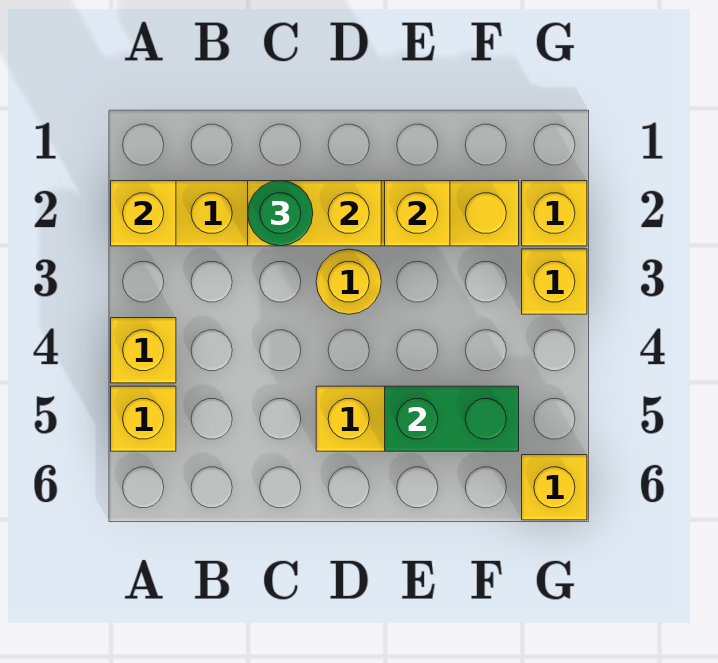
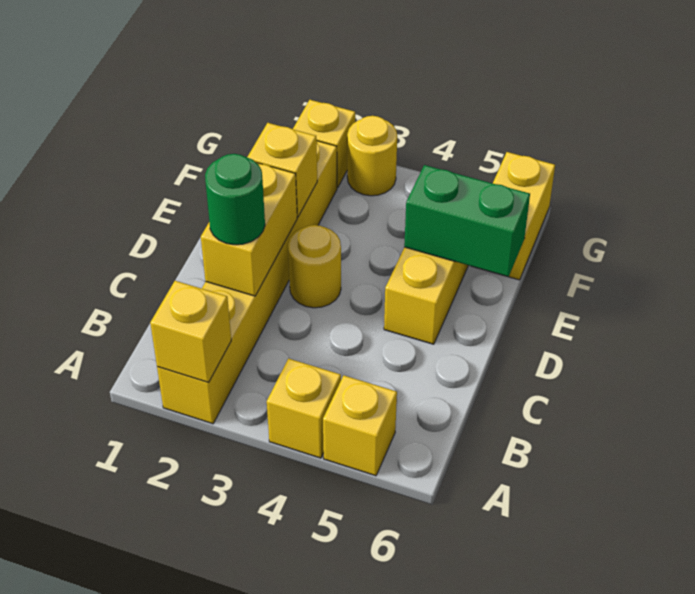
green 1x2 brick [385,386,519,451] -> green 1x2 brick turned to [404,165,530,277]
yellow 1x1 brick [522,249,587,314] -> yellow 1x1 round brick [347,116,397,196]
yellow 1x1 brick [522,455,587,520] -> yellow 1x2 brick [493,152,555,280]

